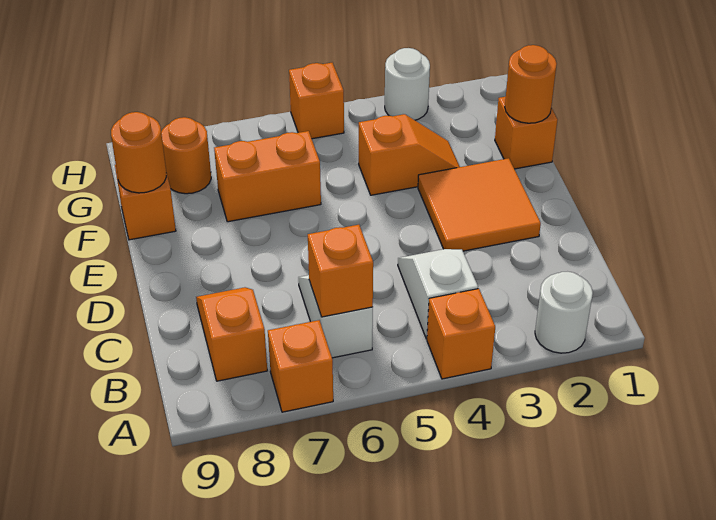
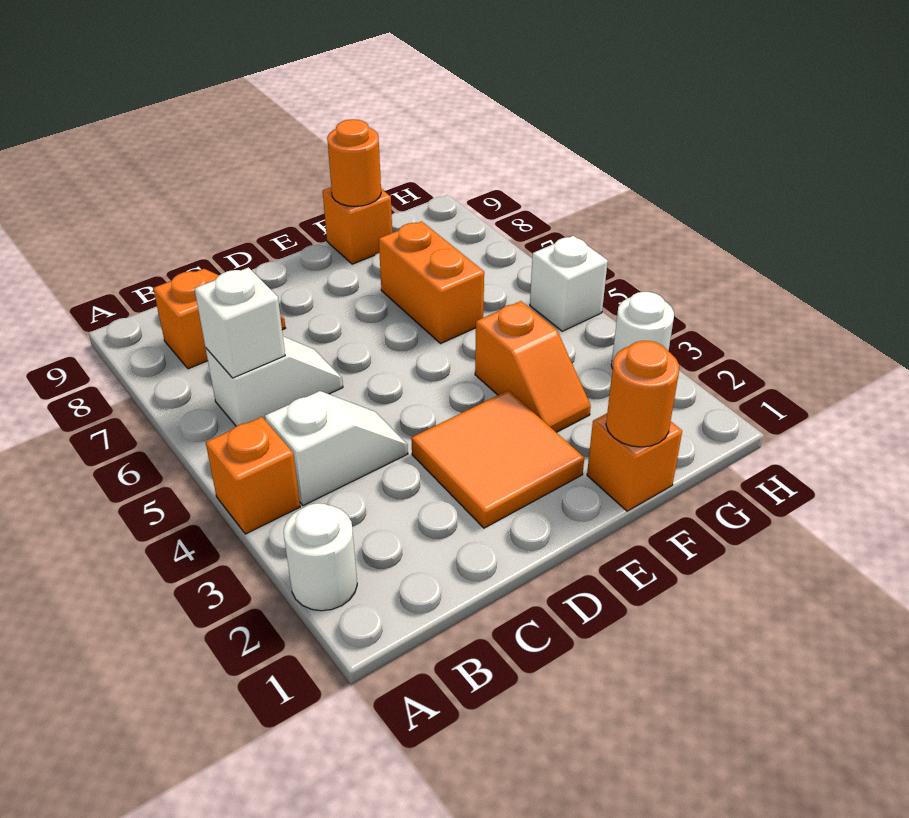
orange 1x1 brick [268,320,333,412] -> none
orange 1x1 brick [308,225,373,317] -> white 1x1 brick [194,268,285,378]
orange 1x1 round brick [161,117,211,194] -> none
orange 1x1 brick [289,63,344,139] -> white 1x1 brick [530,236,608,331]

